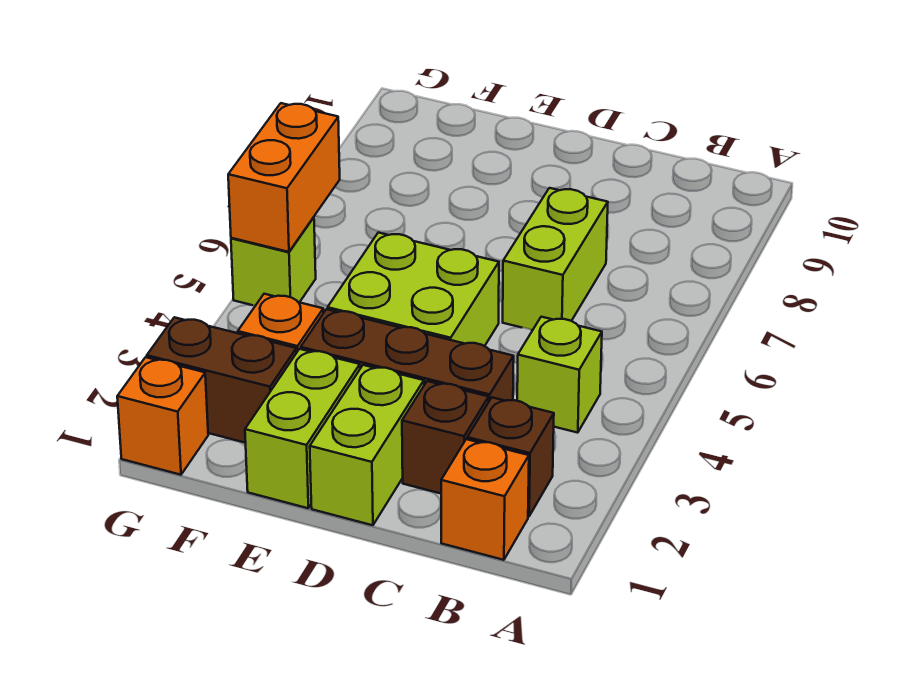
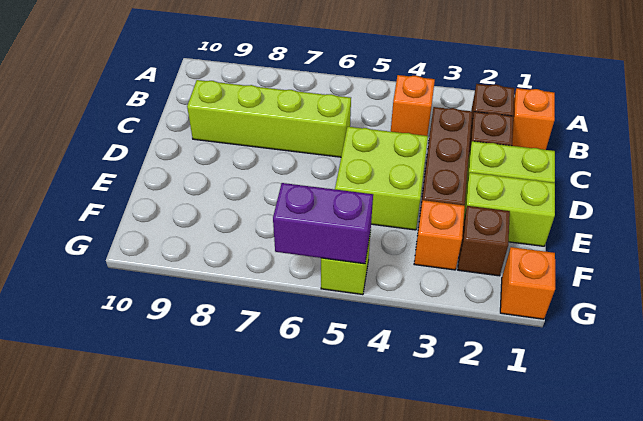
lime 1x1 brick [517,317,602,433] -> orange 1x1 brick [391,75,435,136]
lime 1x2 brick [503,188,608,330] -> lime 1x4 brick [187,80,351,157]
brown 1x2 brick [147,317,296,443] -> brown 1x1 brick [458,206,510,276]
orange 1x2 brick [228,103,340,252] -> purple 1x2 brick [273,183,373,264]

